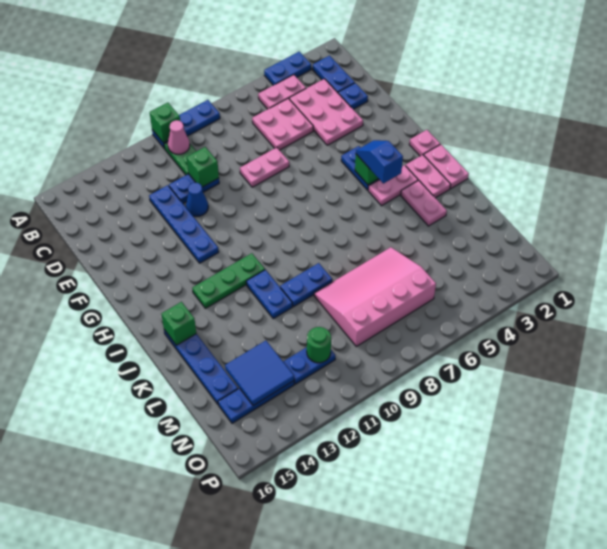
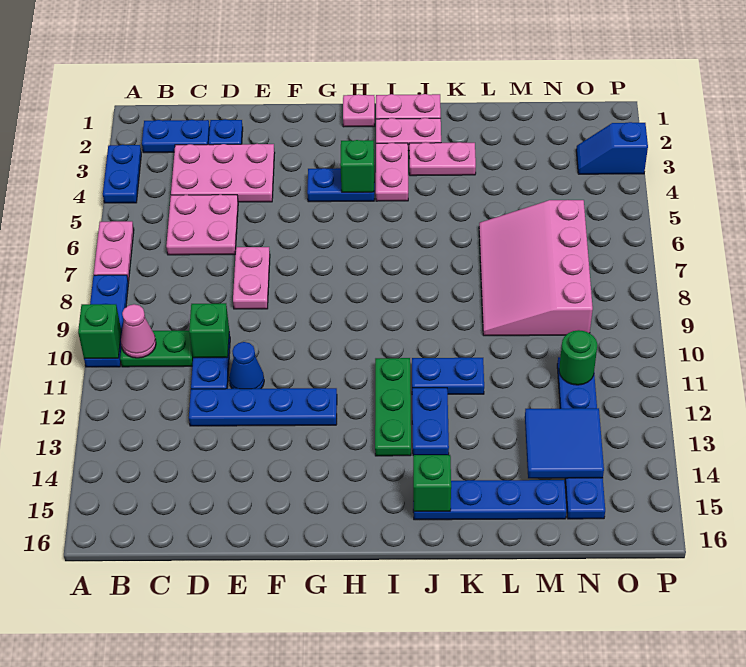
pink 1x2 plate [258,75,306,109] -> pink 1x2 plate moved to [94,221,134,282]
blue 1x2 slope [356,140,403,183] -> blue 1x2 slope moved to [576,122,648,174]
blue 1x2 plate [280,263,332,307] -> blue 1x2 plate moved to [412,388,449,455]

